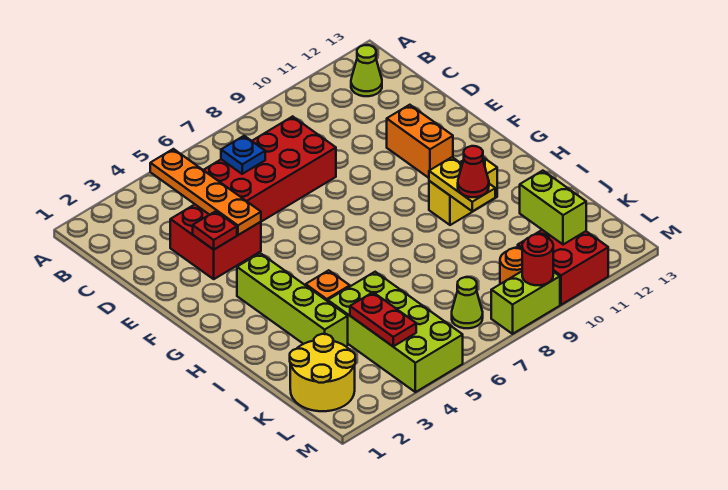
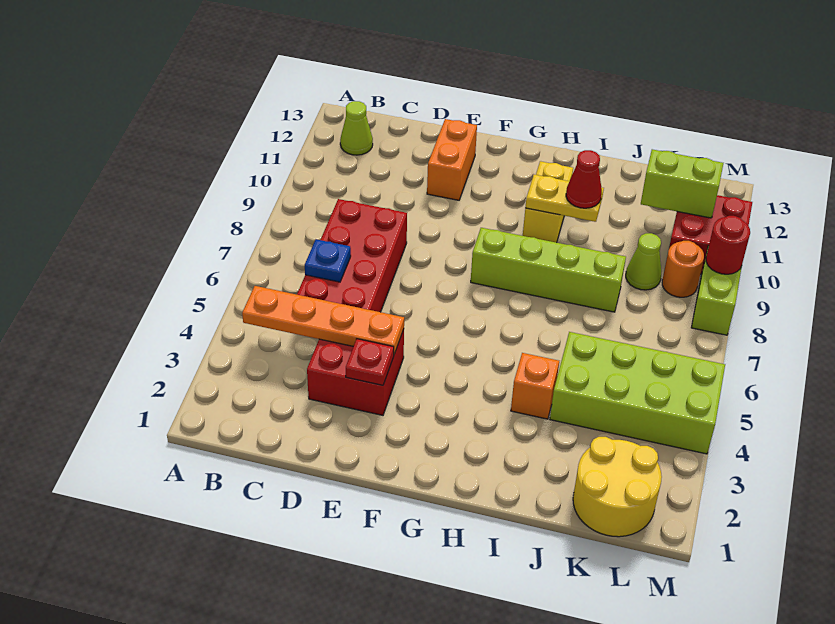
orange 1x2 brick [387,105,453,178] -> orange 1x2 brick turned to [427,119,477,200]
lime 1x4 brick [237,253,348,346] -> lime 1x4 brick moved to [471,228,626,312]
red 1x2 plate [350,292,416,346] -> none
lime 1x1 cone [452,277,483,328] -> lime 1x1 cone moved to [626,233,661,290]

